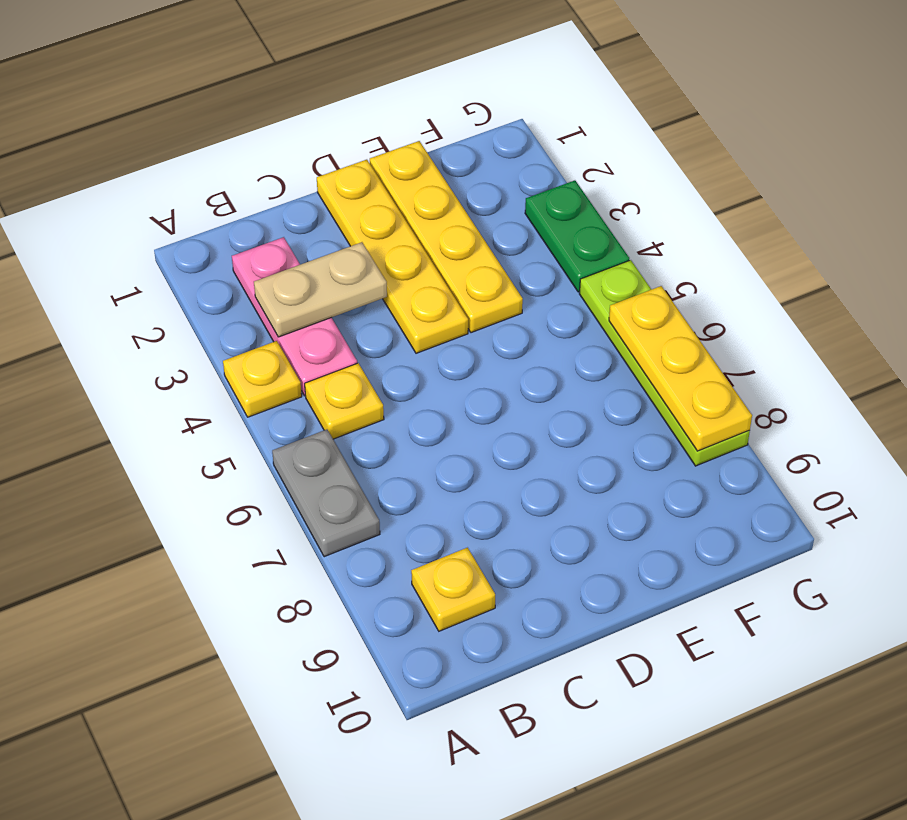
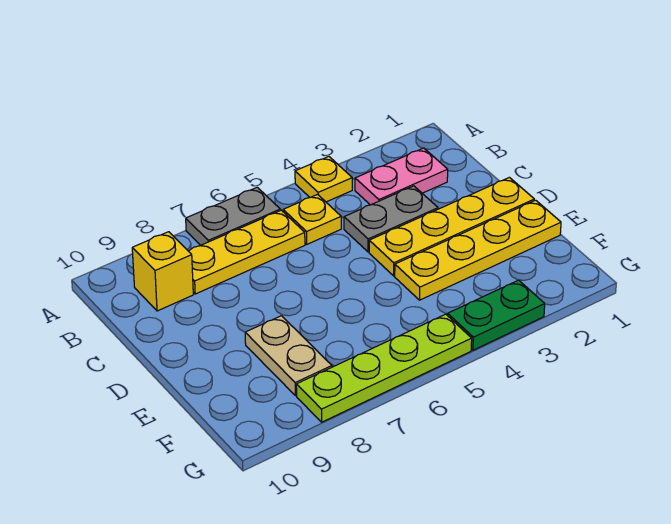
pink 1x3 plate [232,237,357,396] -> pink 1x2 plate [355,148,448,205]
tan 1x2 plate [254,242,387,337] -> tan 1x2 plate moved to [245,316,332,396]
yellow 1x1 plate [411,548,495,631] -> yellow 1x1 brick [132,232,193,311]
none -> grey 1x2 plate [344,186,438,252]
yellow 1x3 plate [609,286,752,451] -> yellow 1x3 plate moved to [189,210,305,294]

